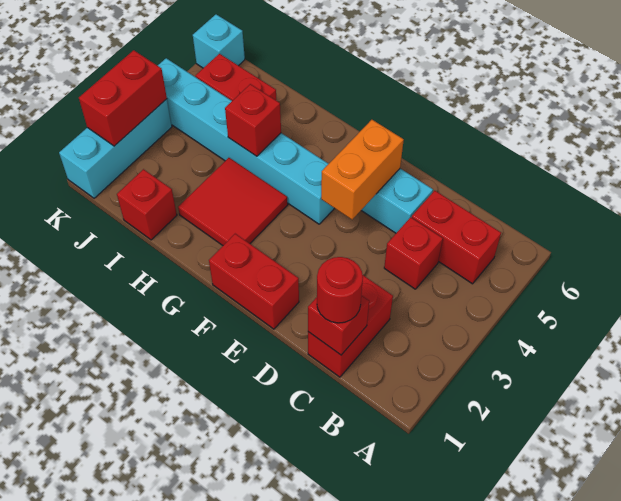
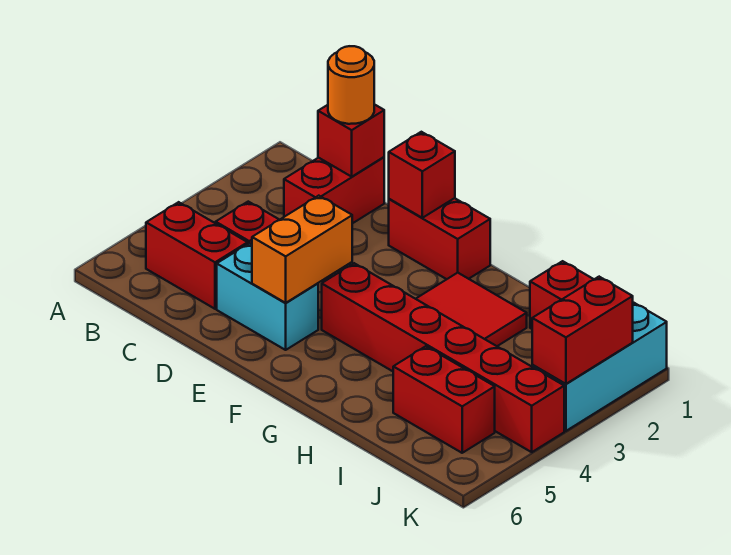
red 1x1 round brick [317,257,363,323] -> orange 1x1 round brick [328,46,374,124]
cyan 1x6 brick [158,58,334,224] -> red 1x6 brick [322,263,564,452]
red 1x1 brick [225,84,281,156] -> red 1x1 brick moved to [389,132,455,218]
cyan 1x1 brick [193,14,245,68] -> none

